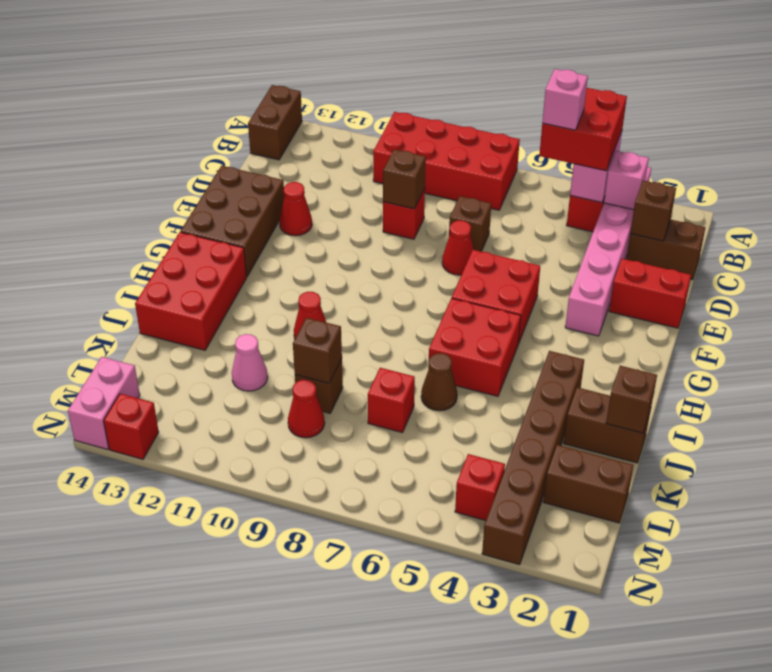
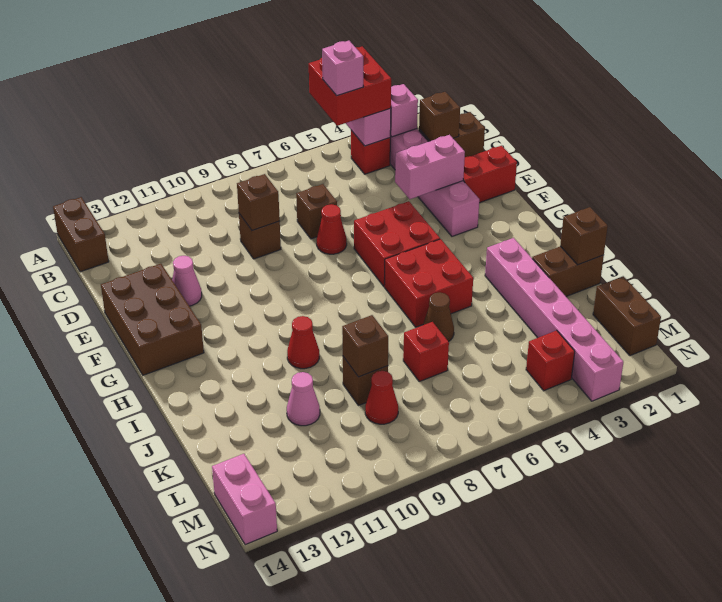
red 2x4 brick [373,112,520,210] -> none
red 1x1 brick [383,189,425,239] -> brown 1x1 brick [239,214,281,259]
none -> pink 1x2 brick [395,135,465,199]
red 1x1 cone [279,182,312,236] -> pink 1x1 cone [172,256,202,306]
red 2x3 brick [135,232,247,350] -> none
brown 1x6 brick [482,351,584,565] -> pink 1x6 brick [485,238,623,401]
brown 1x2 brick [543,445,633,523] -> brown 1x2 brick turned to [593,276,661,356]
red 1x1 brick [104,394,159,459] -> none

